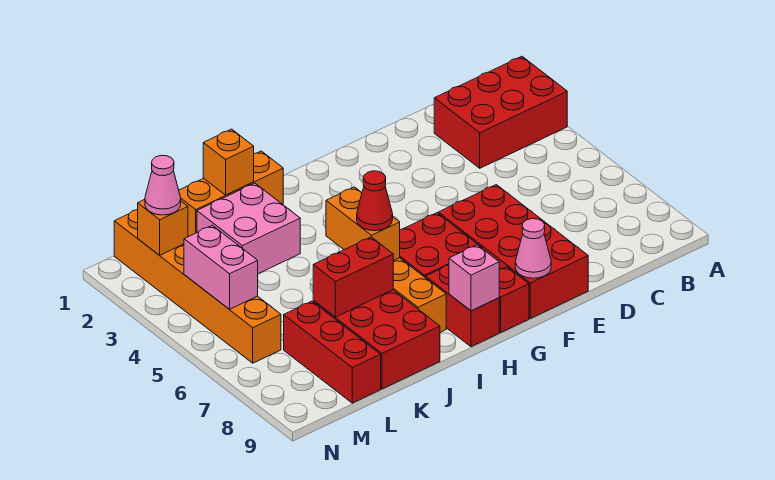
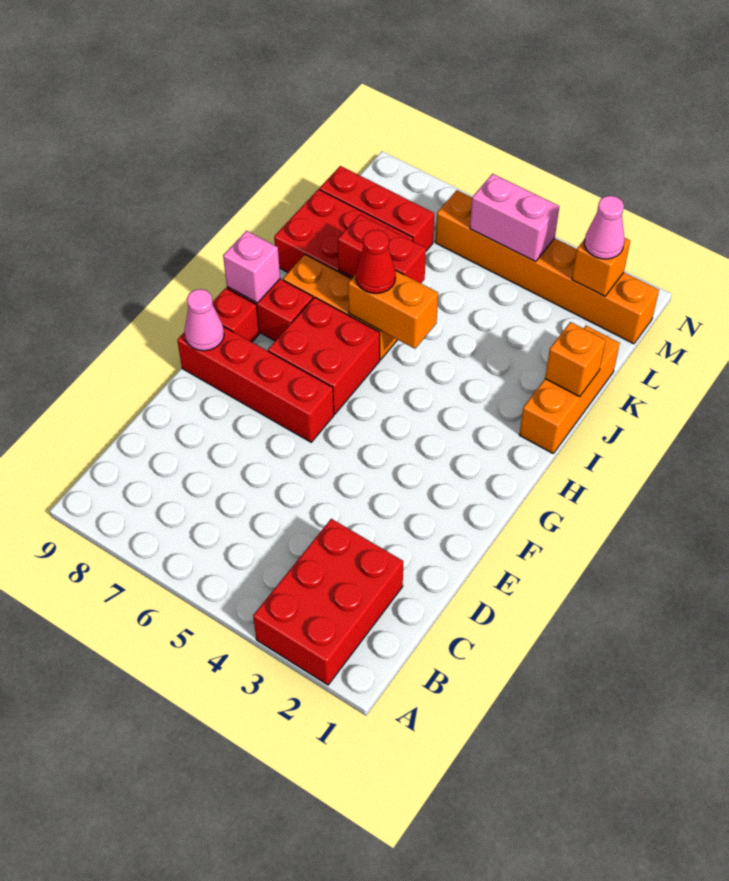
red 2x4 brick [438,185,588,318] -> red 1x4 brick [177,327,334,442]
pink 2x2 brick [197,183,300,274] -> none
red 1x2 brick [313,237,393,317] -> red 1x2 brick turned to [338,215,426,283]

